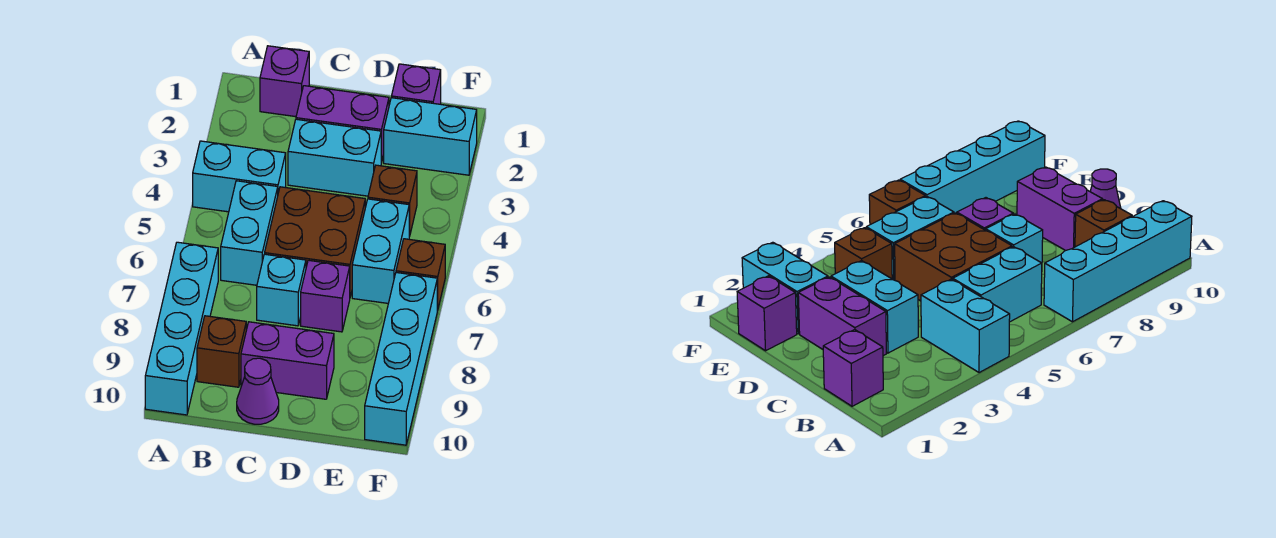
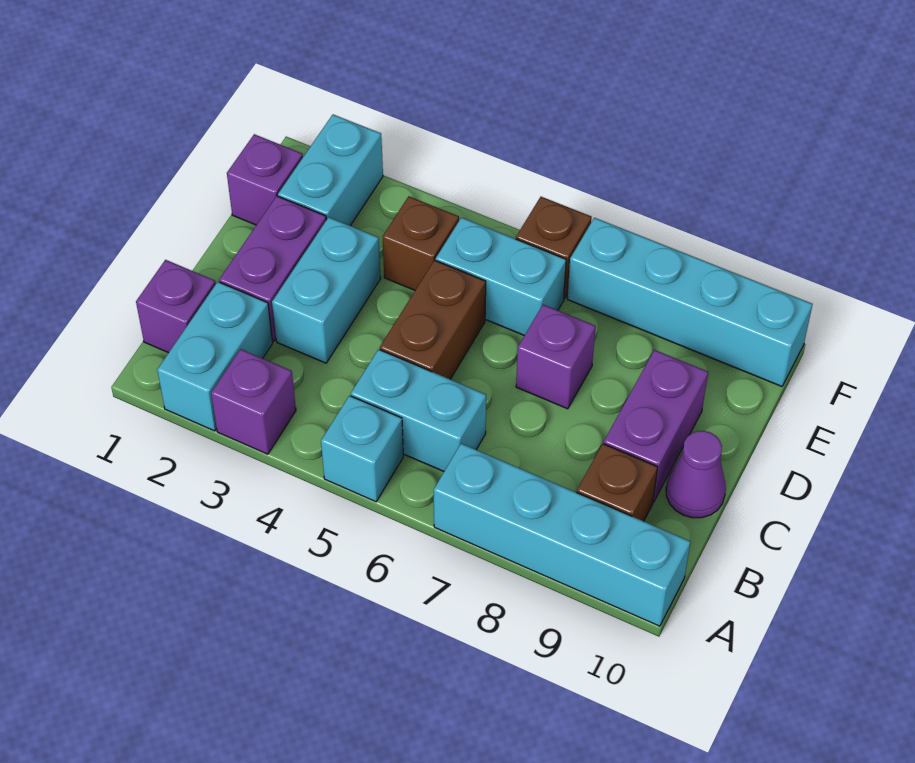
none -> purple 1x1 brick [211,349,296,454]
cyan 1x2 brick [193,141,286,212] -> cyan 1x2 brick moved to [157,282,273,431]
brown 2x2 brick [265,187,365,297] -> brown 1x2 brick [380,260,486,379]
cyan 1x1 brick [257,254,306,326] -> cyan 1x1 brick moved to [321,396,403,502]

